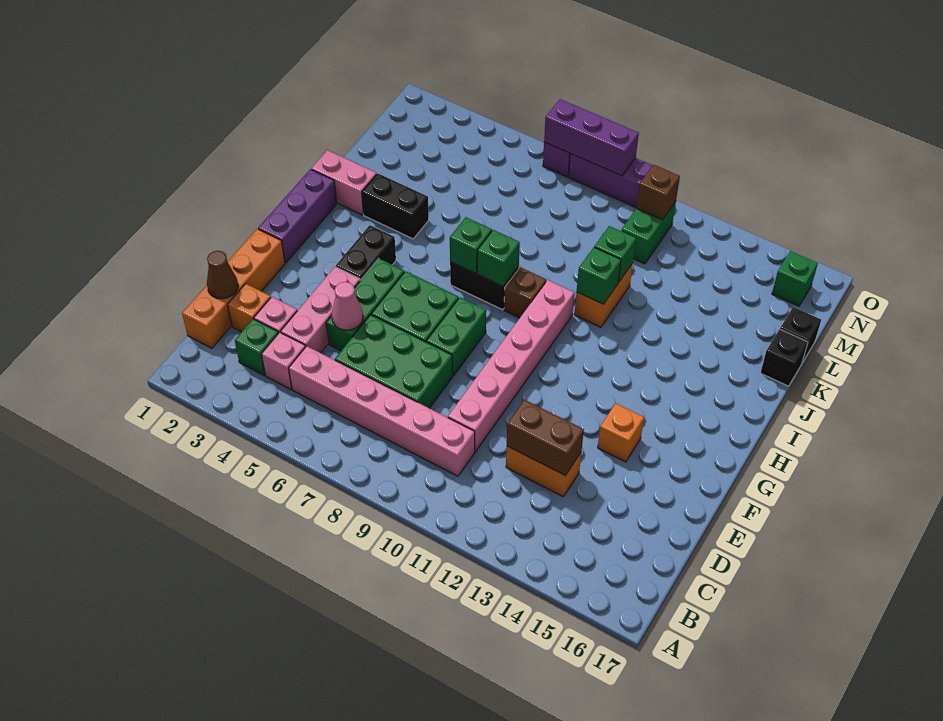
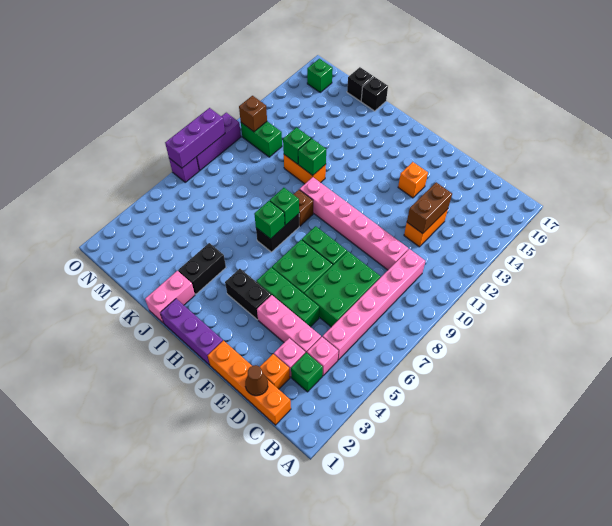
pink 1x1 cone [332,282,363,330] -> none

